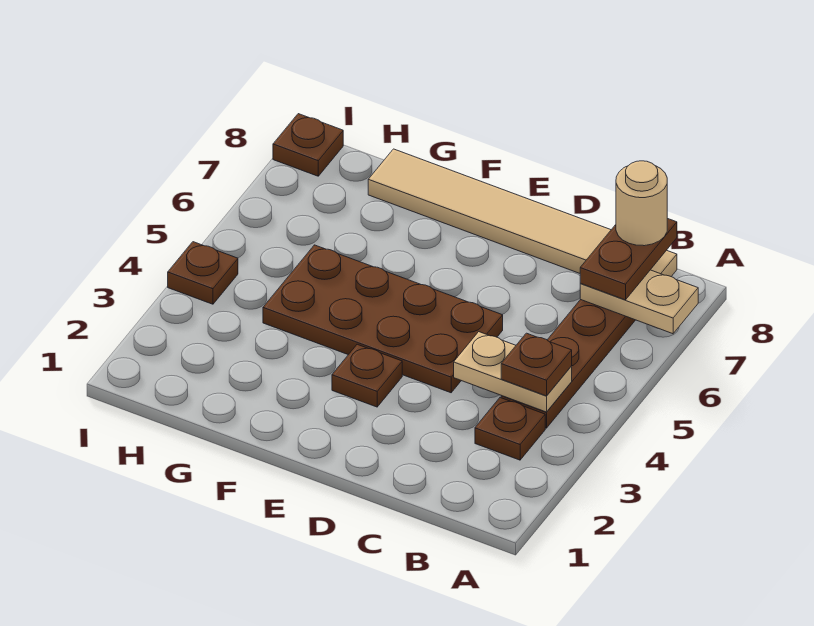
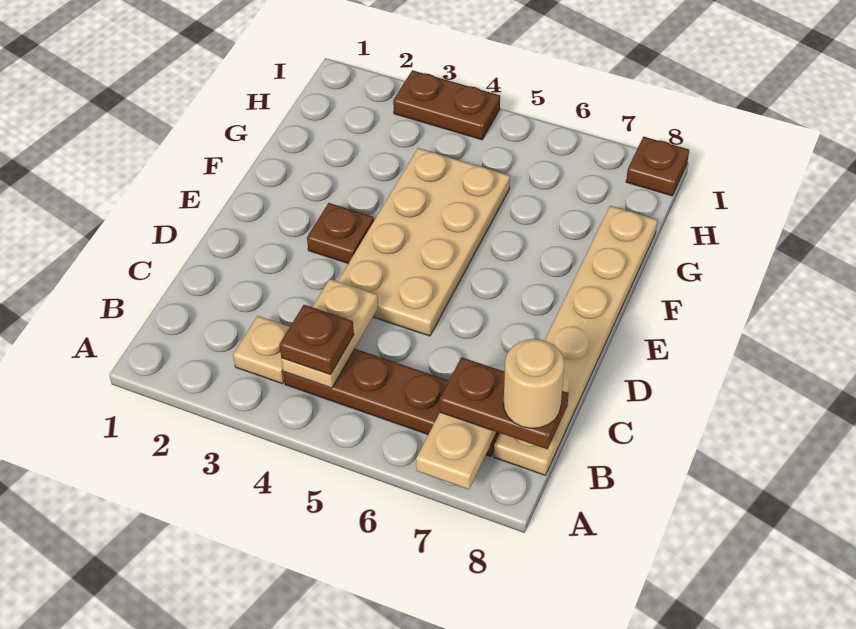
brown 1x1 plate [475,398,545,460] -> tan 1x1 plate [233,316,290,384]
tan 1x6 tile [368,149,677,276] -> tan 1x6 plate [494,206,657,475]
brown 2x4 plate [263,245,503,393] -> tan 2x4 plate [338,148,510,336]
brown 1x1 plate [168,242,238,304] -> brown 1x2 plate [393,70,500,140]

